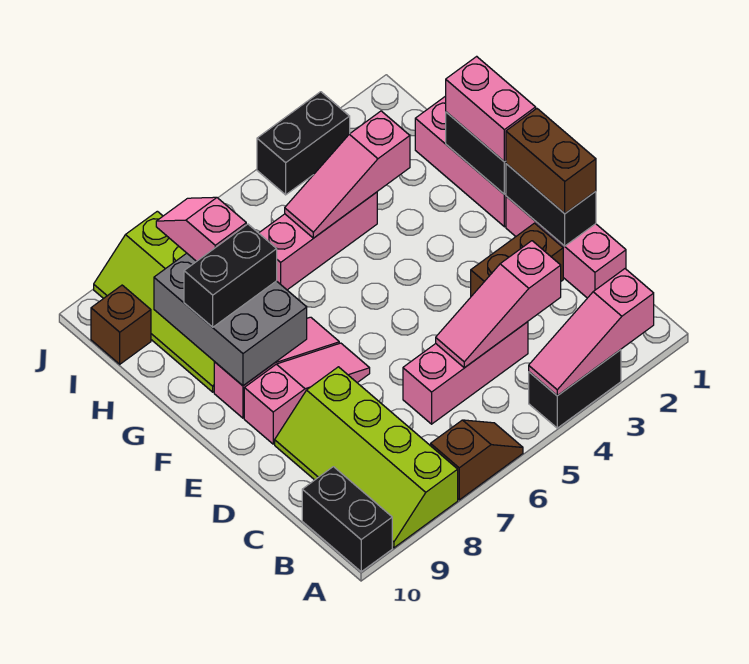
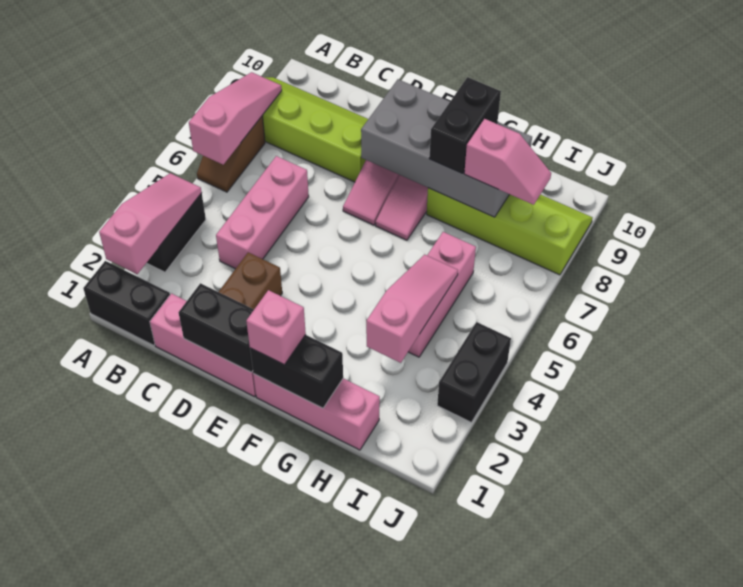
black 1x2 brick [302,467,392,572] -> black 1x2 brick moved to [83,261,170,345]
pink 1x3 slope [436,241,561,368] -> pink 1x3 slope moved to [189,72,282,164]
brown 1x2 brick [506,109,596,214] -> none
pink 1x2 brick [446,56,536,162] -> pink 1x1 brick [246,290,306,365]
grey 2x3 brick [154,253,307,386] -> grey 2x4 brick [361,79,532,217]
brown 1x1 brick [91,285,151,364] -> none

